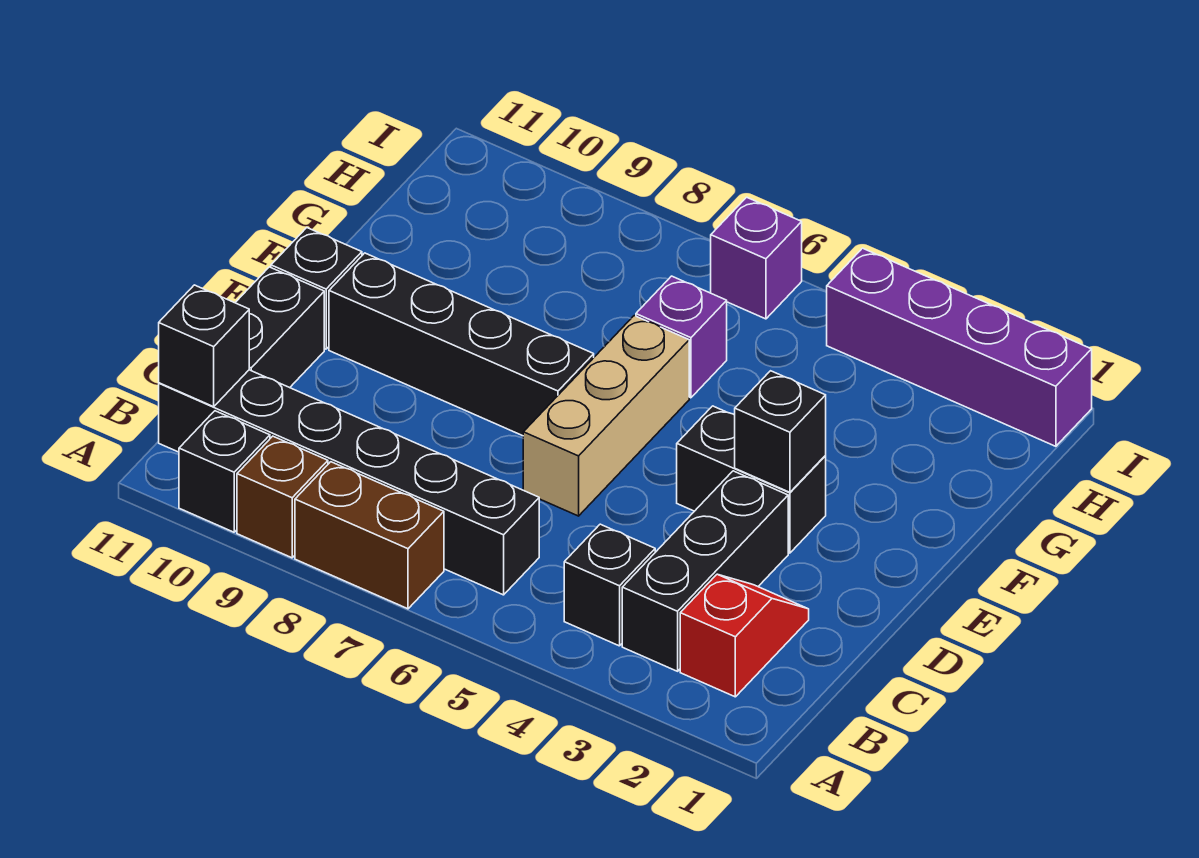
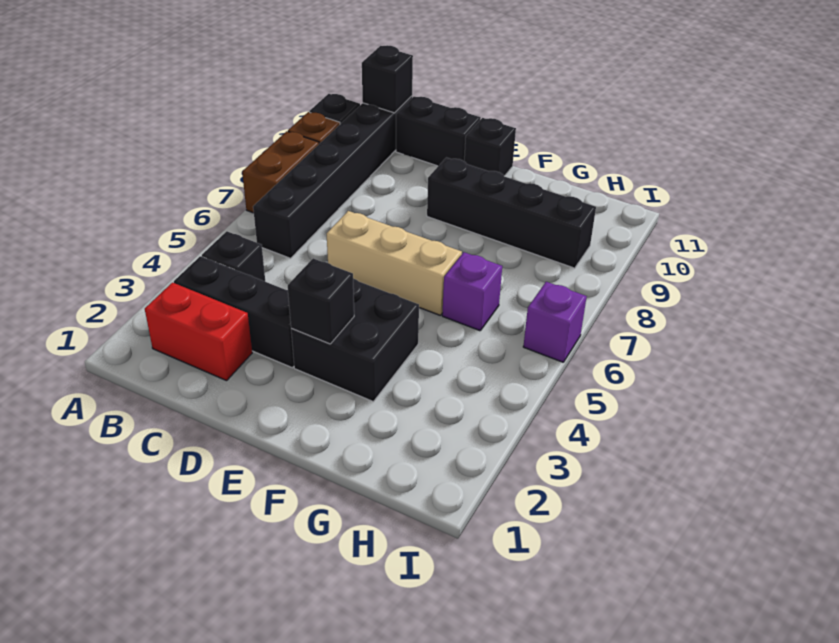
red 1x2 slope [680,574,809,697] -> red 1x2 brick [145,283,252,381]
black 1x2 brick [677,406,826,553] -> black 2x2 brick [291,279,419,401]
black 1x4 brick [329,253,594,436] -> black 1x4 brick turned to [427,158,596,268]
purple 1x4 brick [827,248,1092,446] -> none

